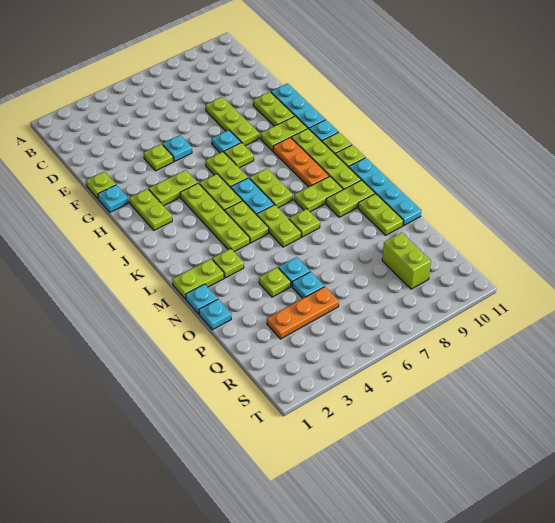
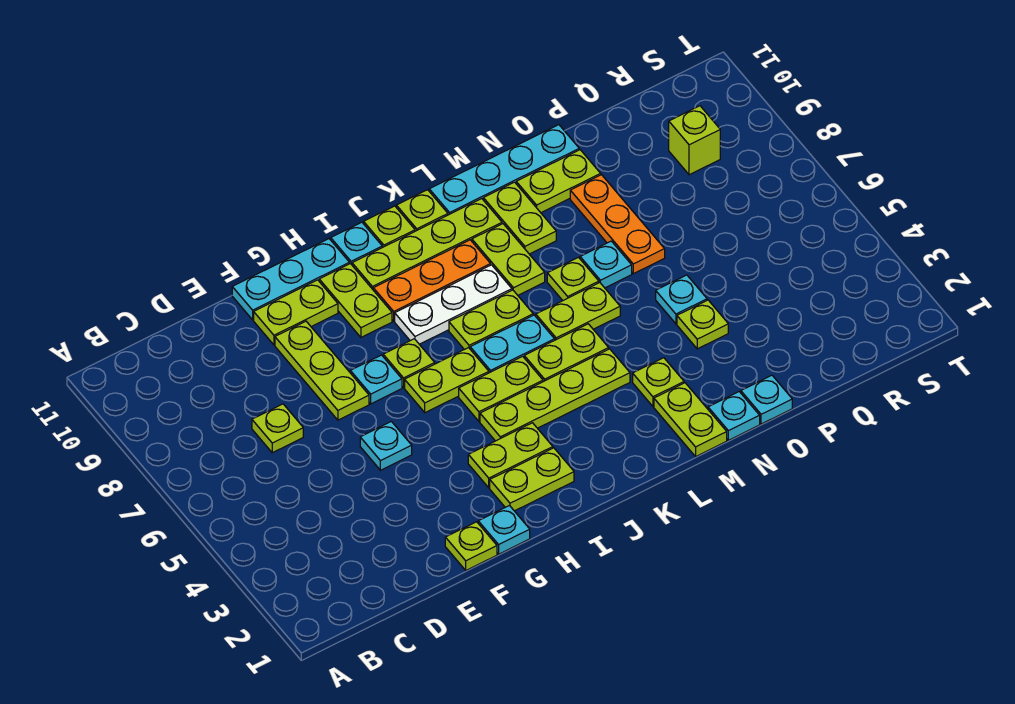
lime 1x3 plate [205,97,259,146] -> lime 1x3 plate turned to [275,321,369,420]
lime 1x1 plate [144,144,173,171] -> lime 1x1 plate moved to [252,404,303,453]
lime 1x2 plate [149,170,198,206] -> lime 1x2 plate turned to [468,423,553,488]
none -> white 1x3 plate [395,265,512,344]
cyan 1x1 plate [292,272,324,299] -> cyan 1x1 plate moved to [580,241,632,288]
orange 1x3 plate [267,287,339,339] -> orange 1x3 plate moved to [570,175,665,274]
lime 1x2 brick [382,232,431,289] -> lime 1x1 brick [669,106,720,175]

